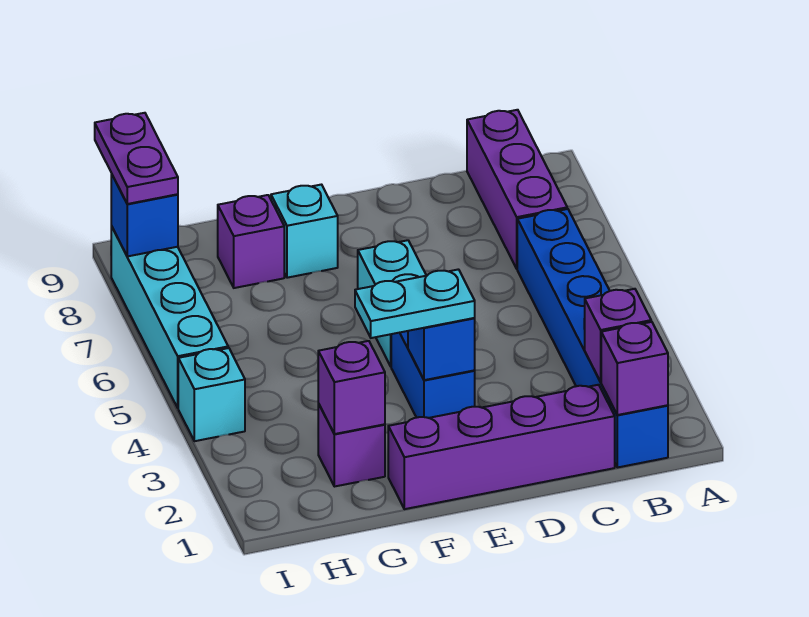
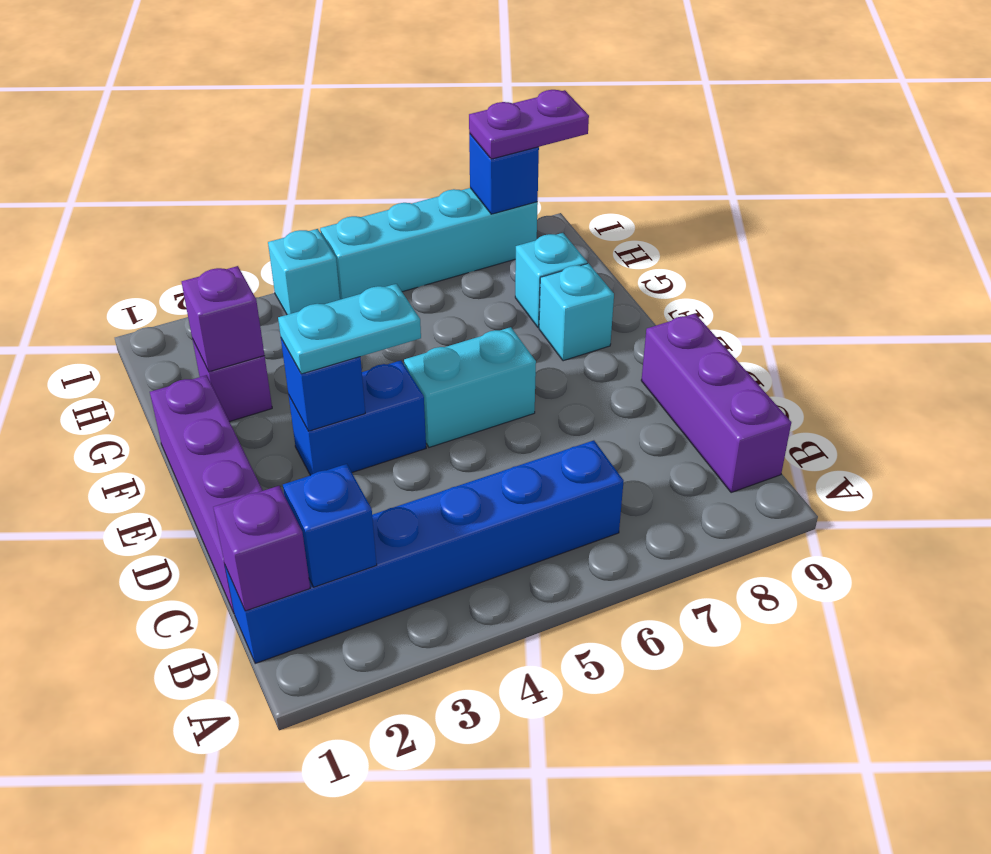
purple 1x1 brick [584,289,651,382] -> blue 1x1 brick [283,464,377,587]
purple 1x3 brick [467,110,567,269] -> purple 1x3 brick turned to [641,314,791,493]
cyan 1x2 plate [355,269,475,338] -> cyan 1x2 plate turned to [278,284,421,374]
purple 1x1 brick [218,195,284,288] -> cyan 1x1 brick [515,233,587,328]

